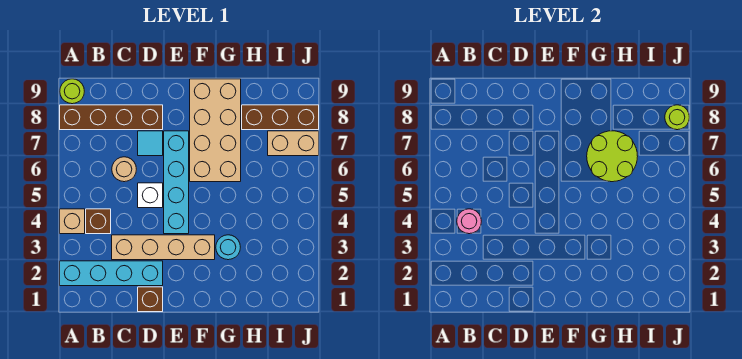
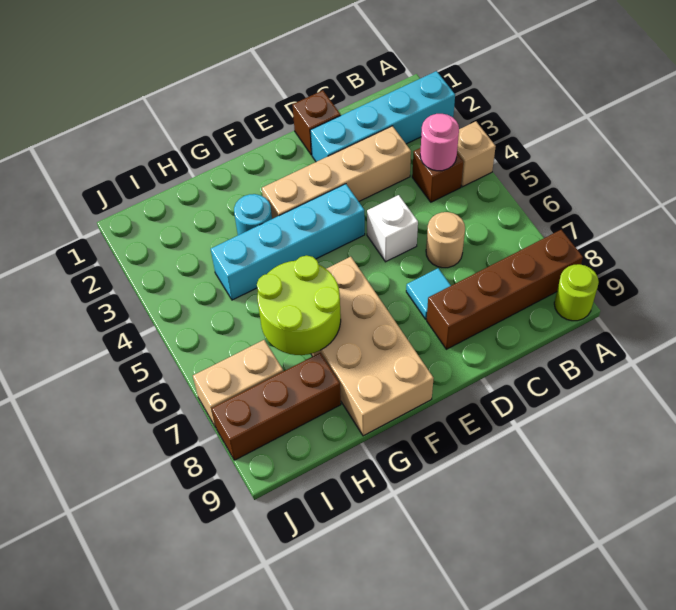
cyan 1x4 brick [164,131,189,234] -> cyan 1x4 brick turned to [211,184,365,300]
lime 1x1 round brick [665,105,689,130] -> none

